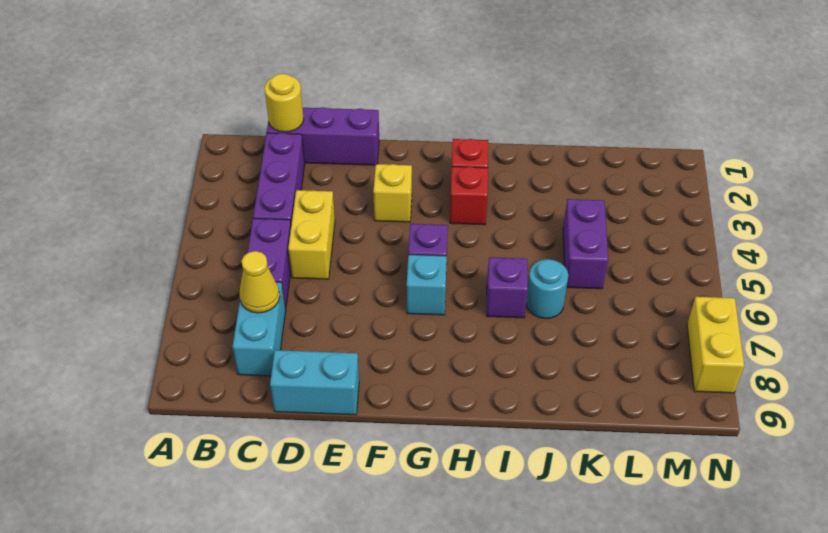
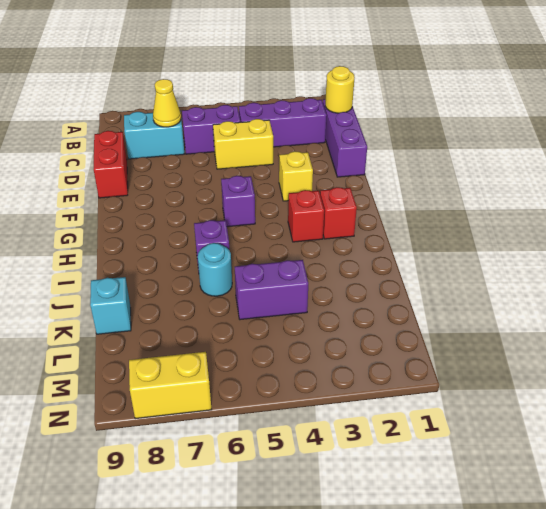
cyan 1x2 brick [270,350,359,415] -> red 1x2 brick [94,131,128,198]
cyan 1x1 brick [407,255,447,315] -> cyan 1x1 brick moved to [90,277,131,334]

